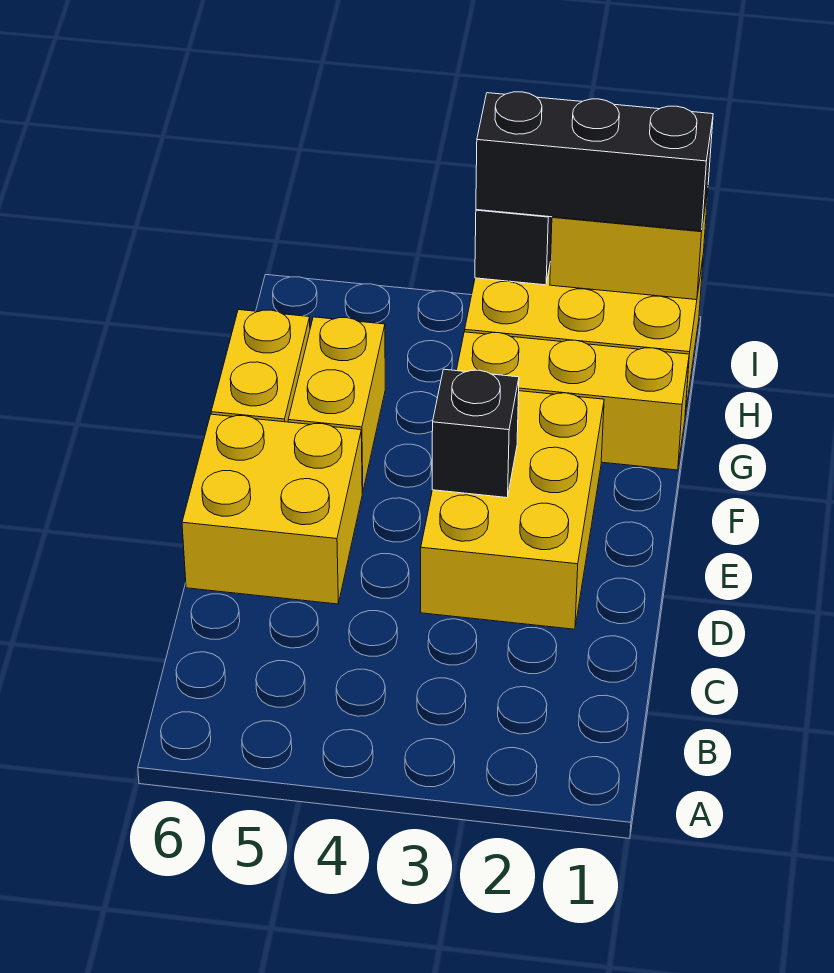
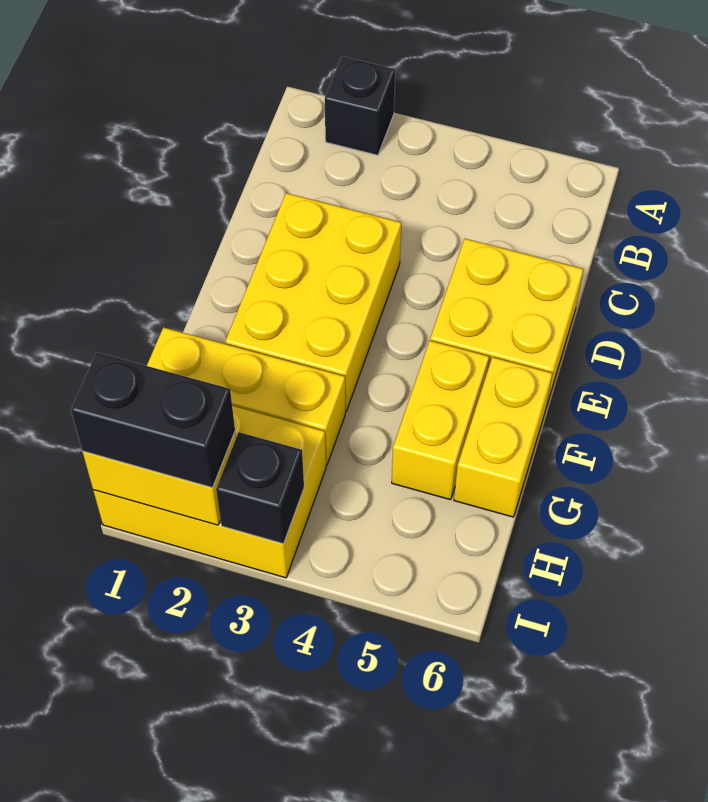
black 1x1 brick [432,369,519,498] -> black 1x1 brick moved to [325,56,395,155]
black 1x3 brick [476,92,713,231] -> black 1x2 brick [71,352,235,488]

